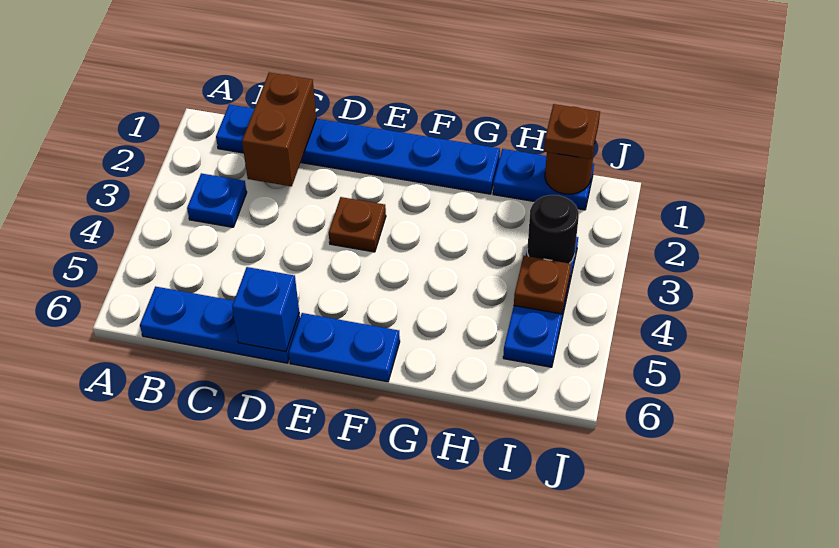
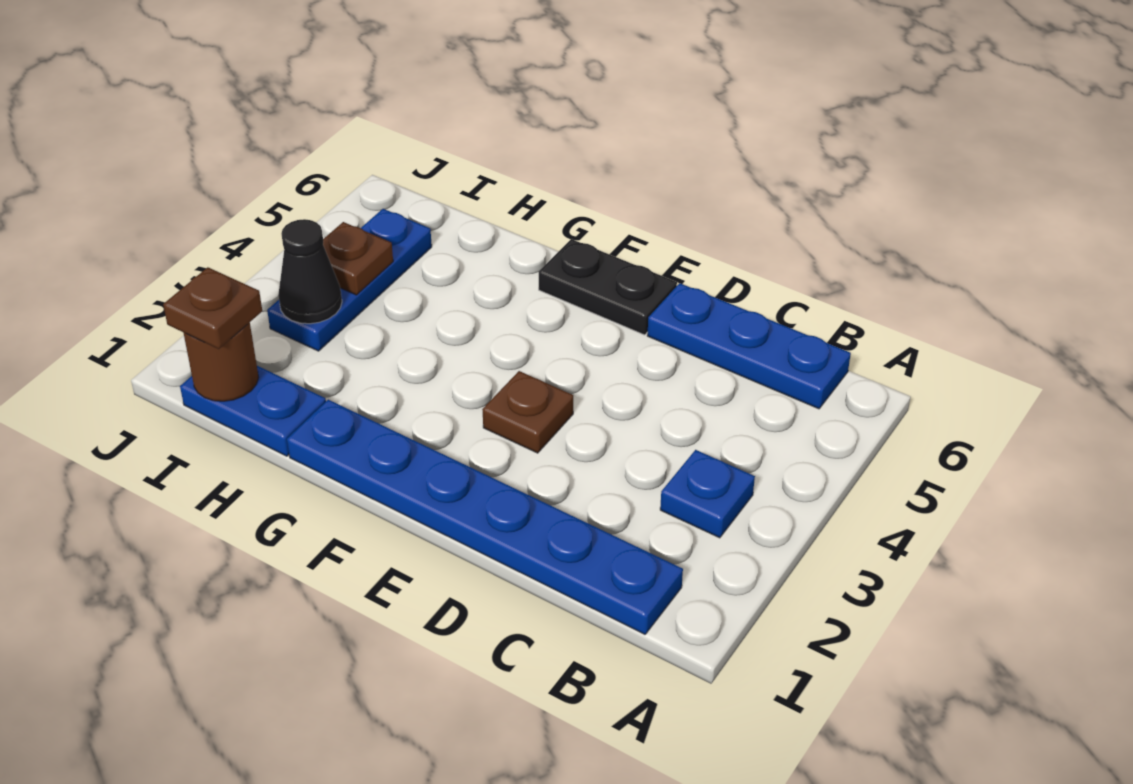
brown 1x2 brick [242,73,316,186] -> none
blue 1x1 brick [232,267,299,352] -> none
blue 1x2 plate [289,313,400,382] -> black 1x2 plate [539,239,677,335]
black 1x1 round brick [527,195,579,263] -> black 1x1 cone [278,219,342,324]

